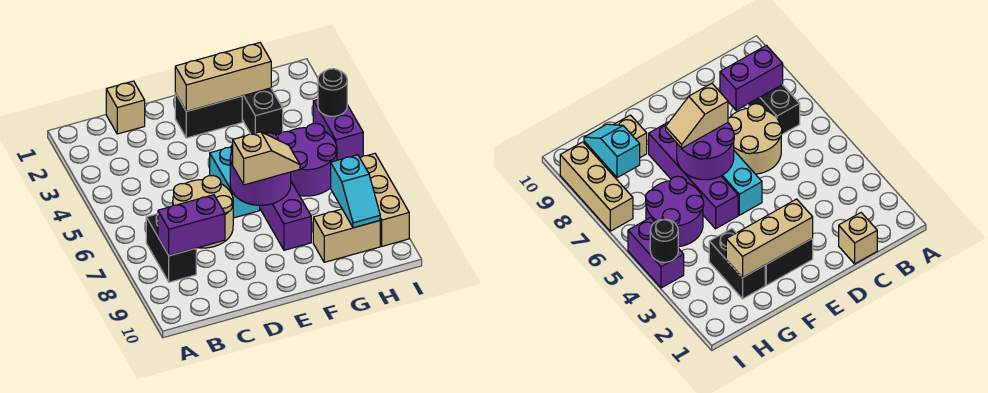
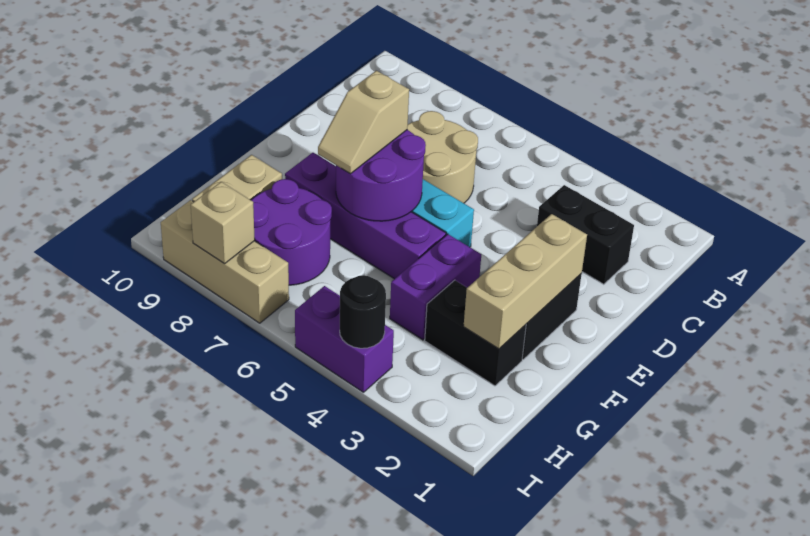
black 1x2 brick [146,214,196,282] -> black 1x2 brick moved to [537,185,634,284]
purple 1x2 brick [158,195,225,256] -> purple 1x2 brick moved to [390,234,481,340]
tan 1x1 brick [106,81,145,134] -> tan 1x1 brick moved to [191,182,255,264]
purple 2x2 round brick [278,123,337,196] -> purple 2x2 round brick moved to [251,179,332,285]
cyan 1x2 slope [331,155,380,228] -> none

